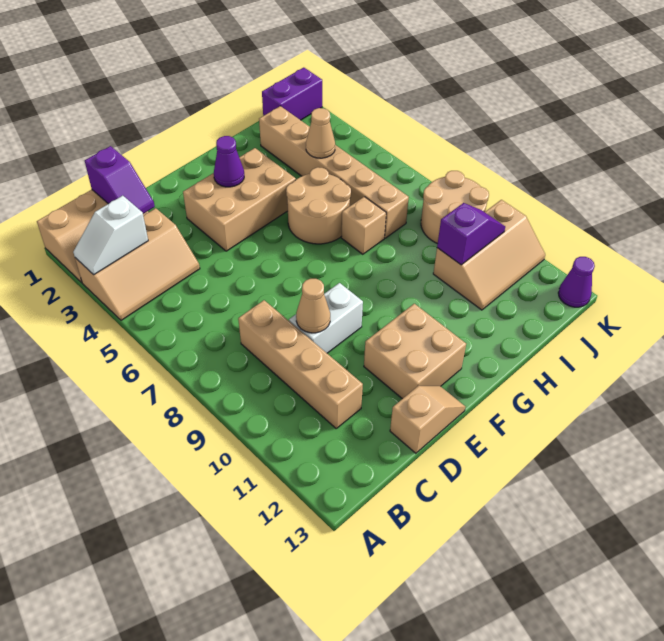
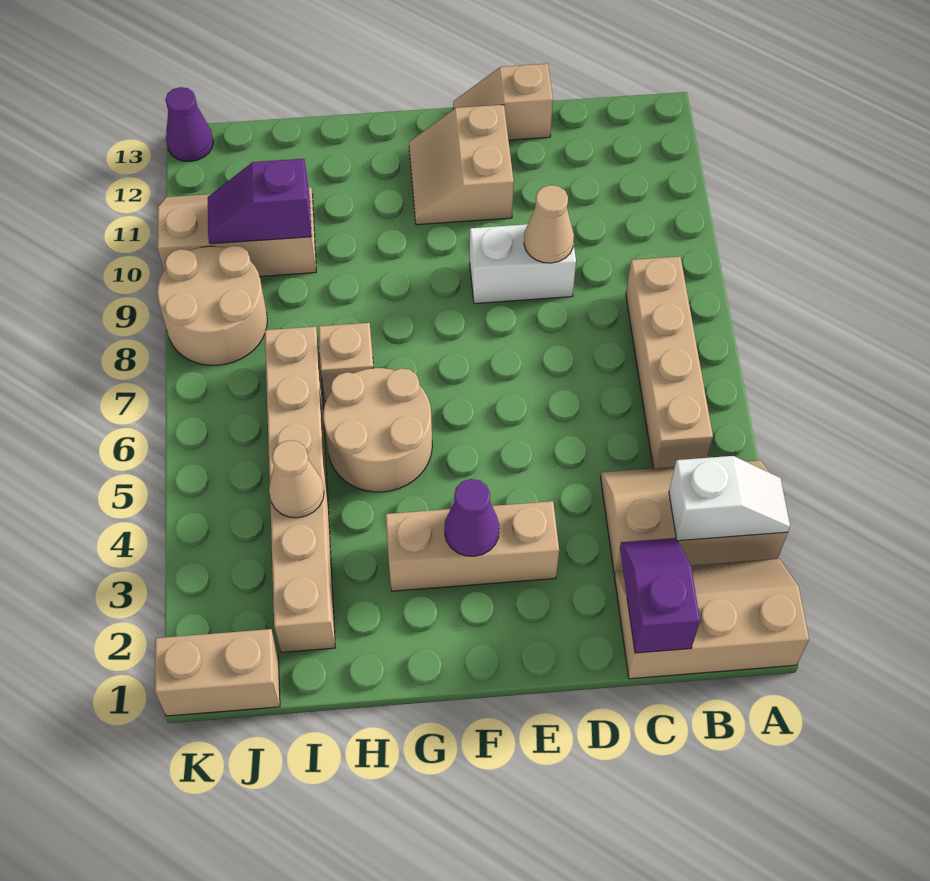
tan 1x4 brick [238,300,363,428] -> tan 1x4 brick moved to [626,257,713,468]
tan 2x3 brick [183,148,296,251] -> tan 1x3 brick [385,501,559,591]
tan 2x2 brick [364,304,466,399] -> tan 2x2 slope [409,105,514,225]
purple 1x2 brick [262,68,322,120] -> tan 1x2 brick [155,629,280,716]

